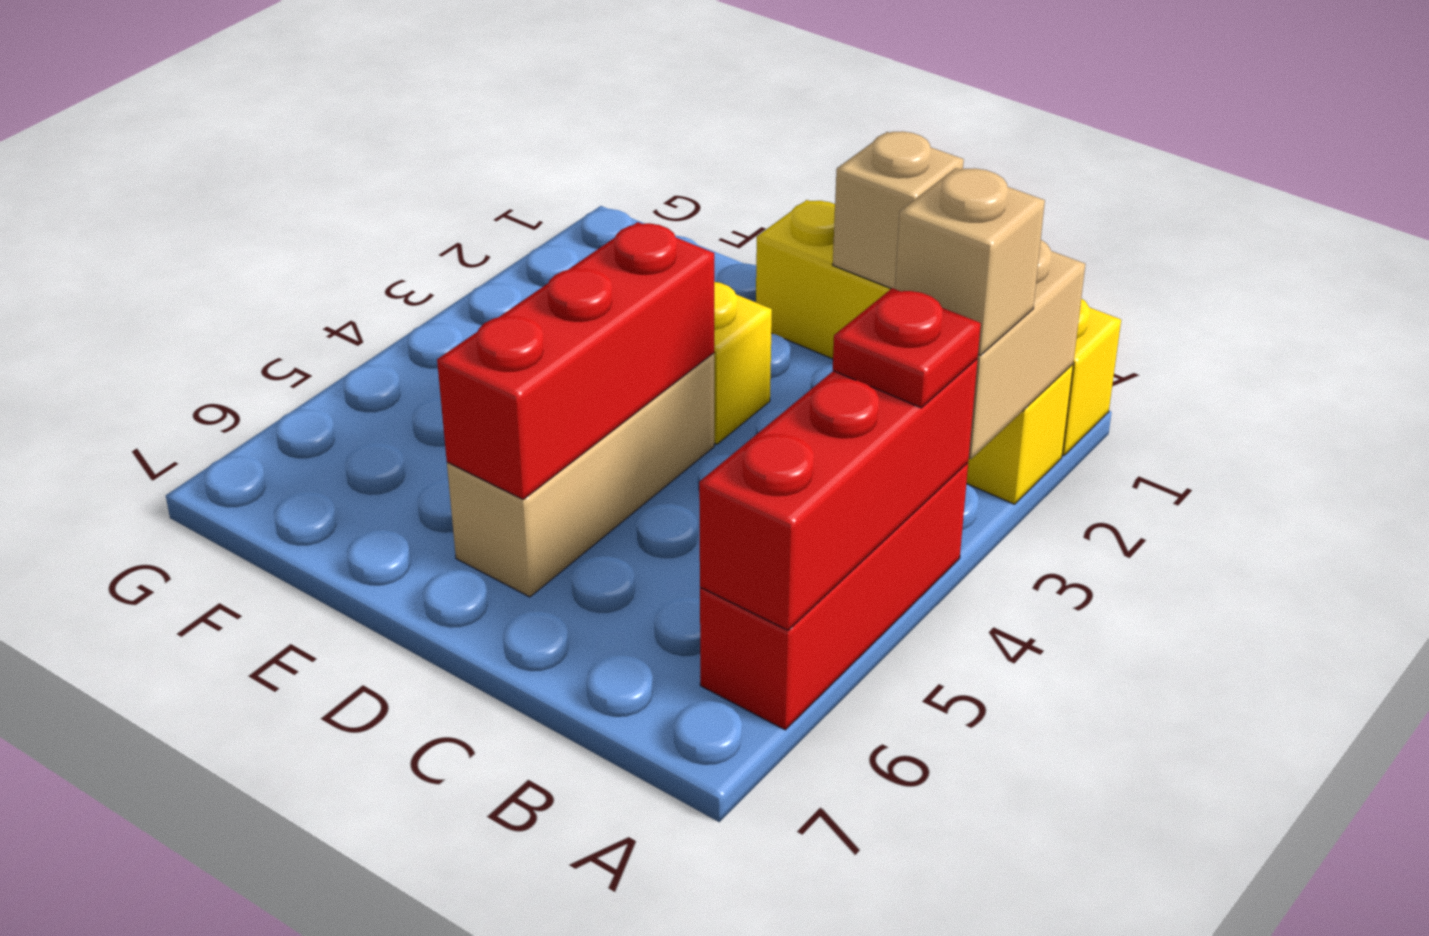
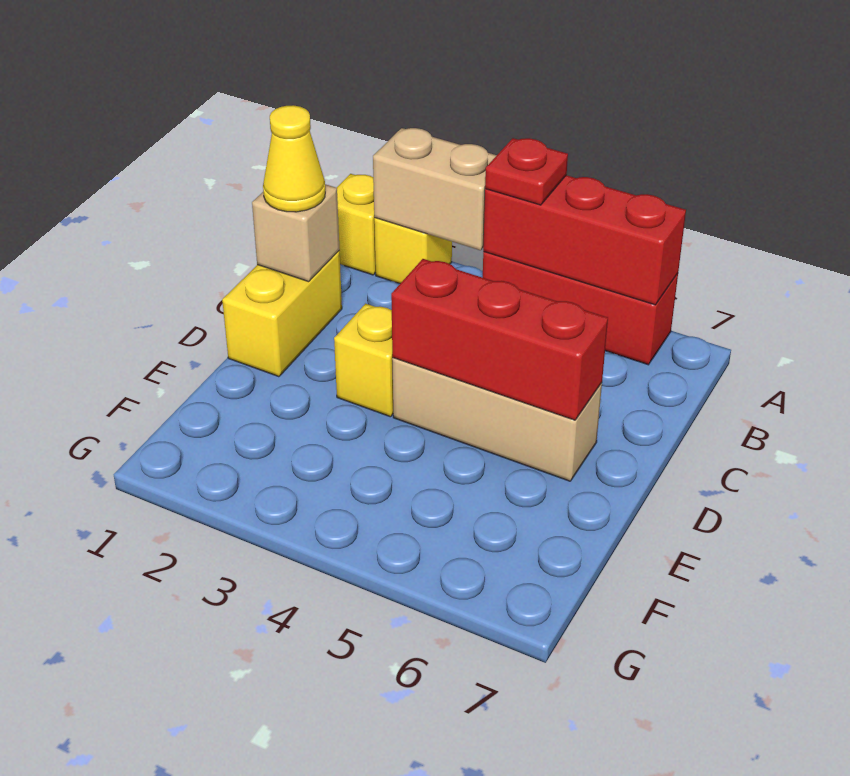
tan 1x1 brick [895,168,1045,355] -> none
none -> yellow 1x1 cone [263,105,325,212]

